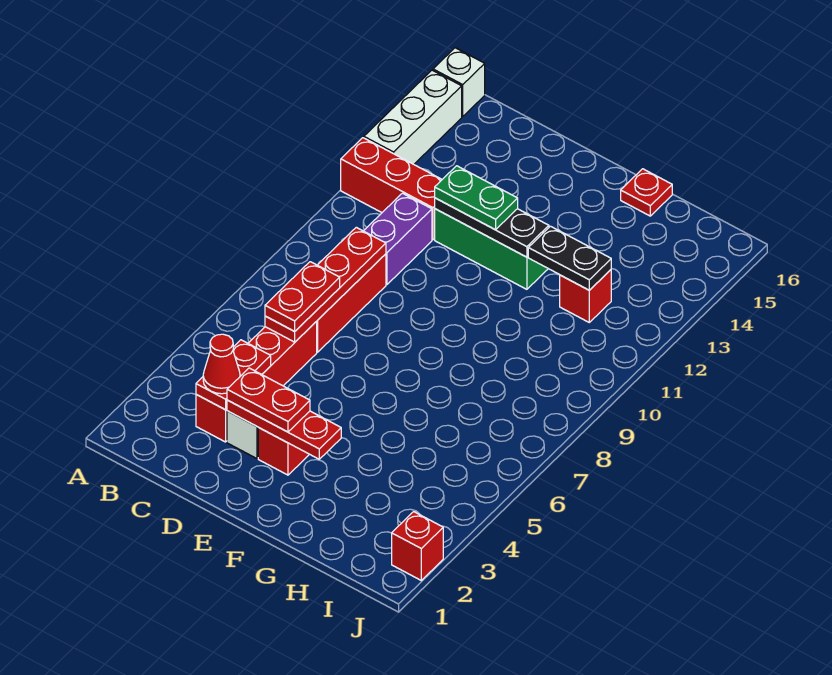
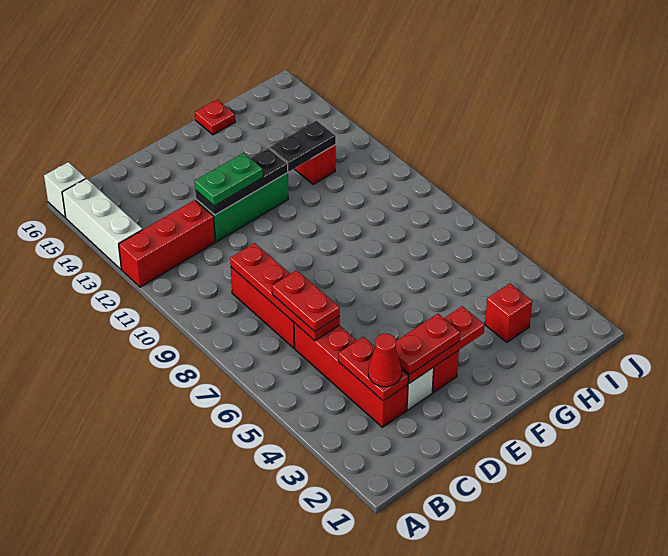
purple 1x2 brick [364,193,432,285] -> none
red 1x1 brick [392,512,443,580] -> red 1x1 brick moved to [485,283,532,342]

